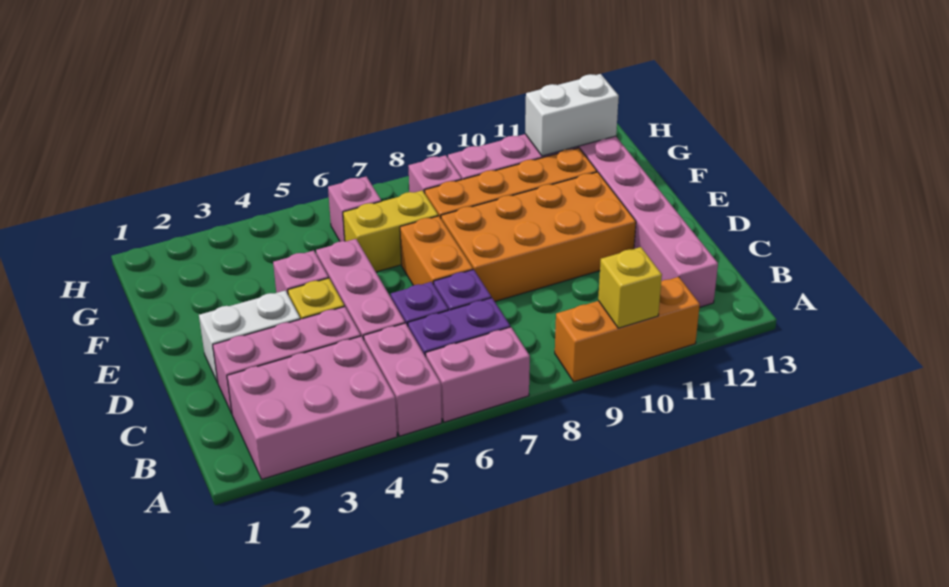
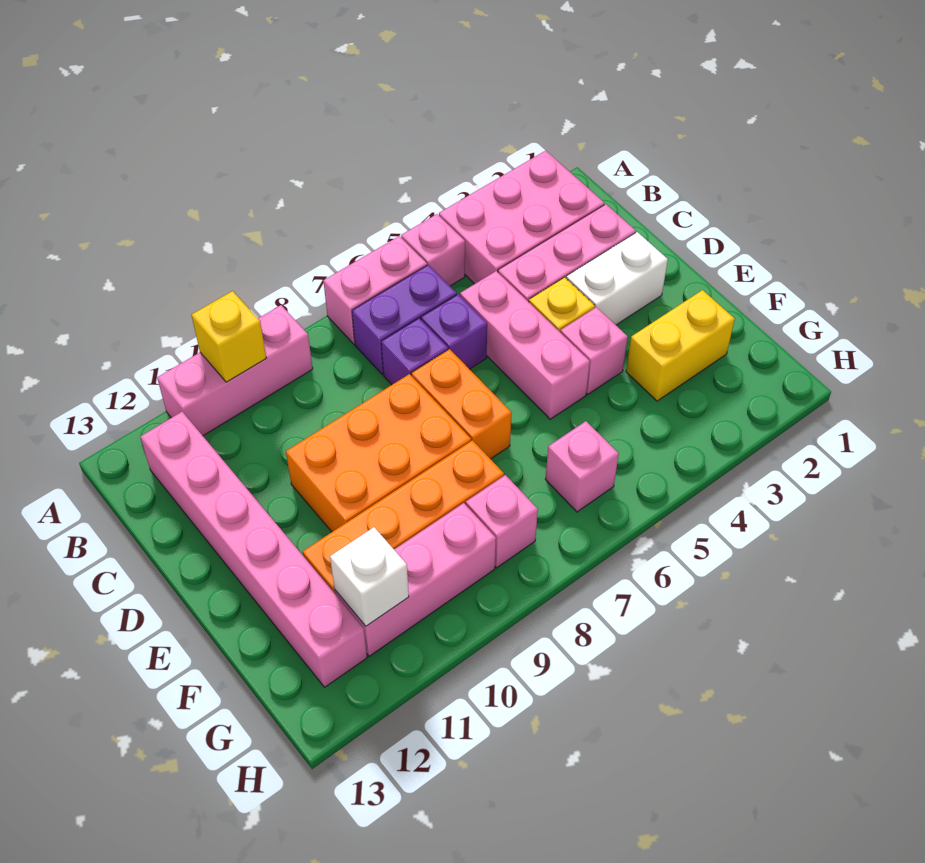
pink 1x2 brick [364,323,442,436] -> pink 1x1 brick [401,214,465,286]
orange 1x3 brick [555,277,700,382] -> pink 1x3 brick [157,305,313,436]
orange 2x4 brick [441,172,636,301] -> orange 2x3 brick [286,374,471,532]
yellow 1x2 brick [343,190,438,272] -> yellow 1x2 brick moved to [626,290,735,401]
white 1x2 brick [525,74,619,156] -> white 1x1 brick [330,527,409,626]

